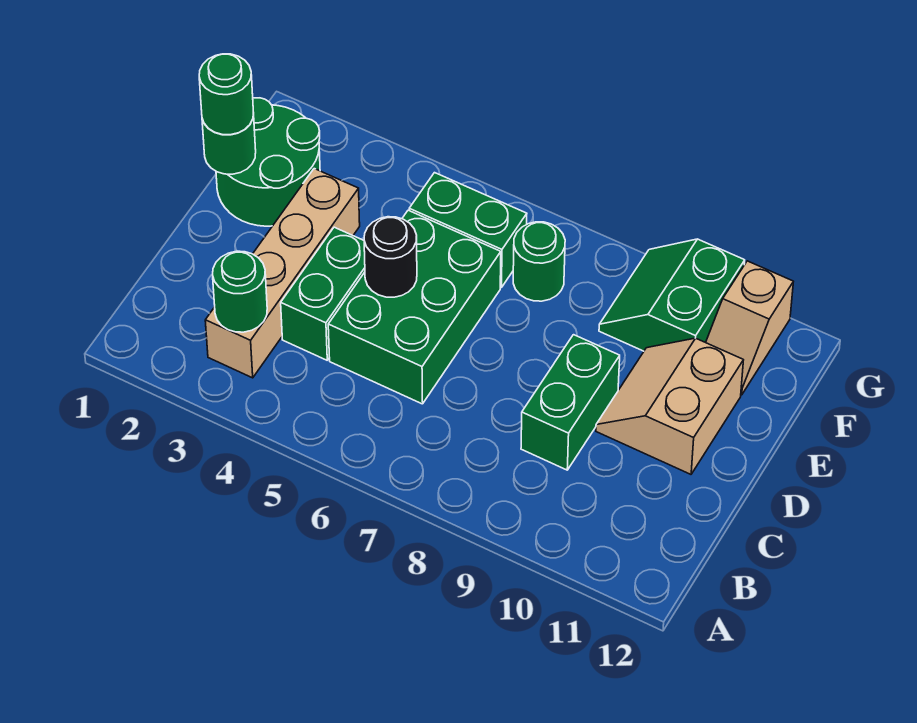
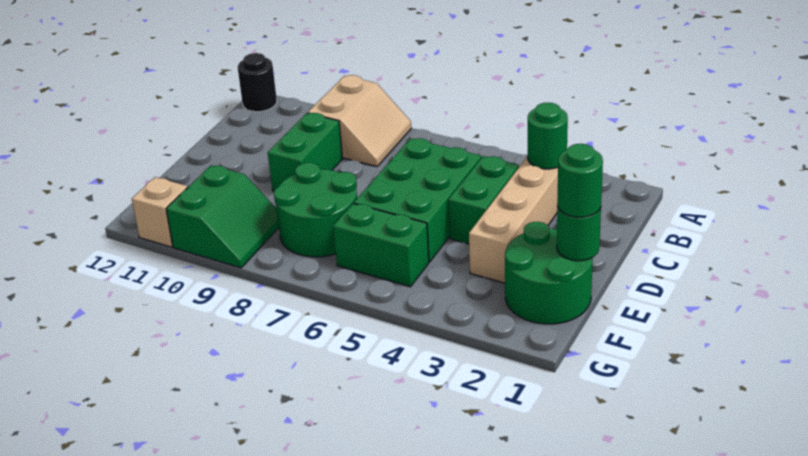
black 1x1 round brick [364,217,417,297] -> black 1x1 round brick moved to [238,53,277,112]
tan 2x2 slope [596,338,743,474] -> tan 2x2 slope moved to [308,75,411,167]
green 1x1 round brick [513,222,565,301] -> green 2x2 round brick [274,163,357,257]

